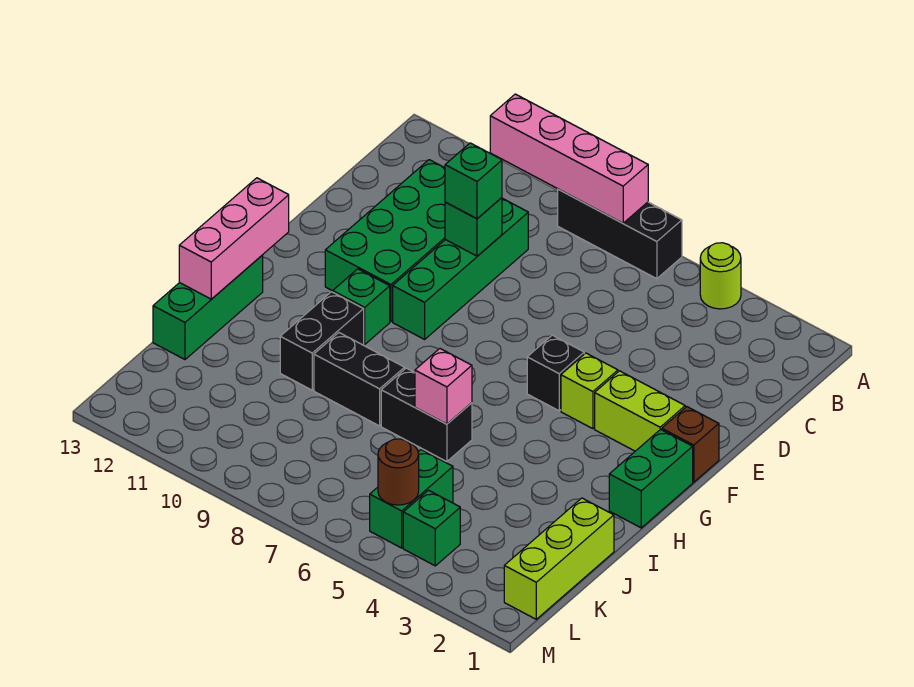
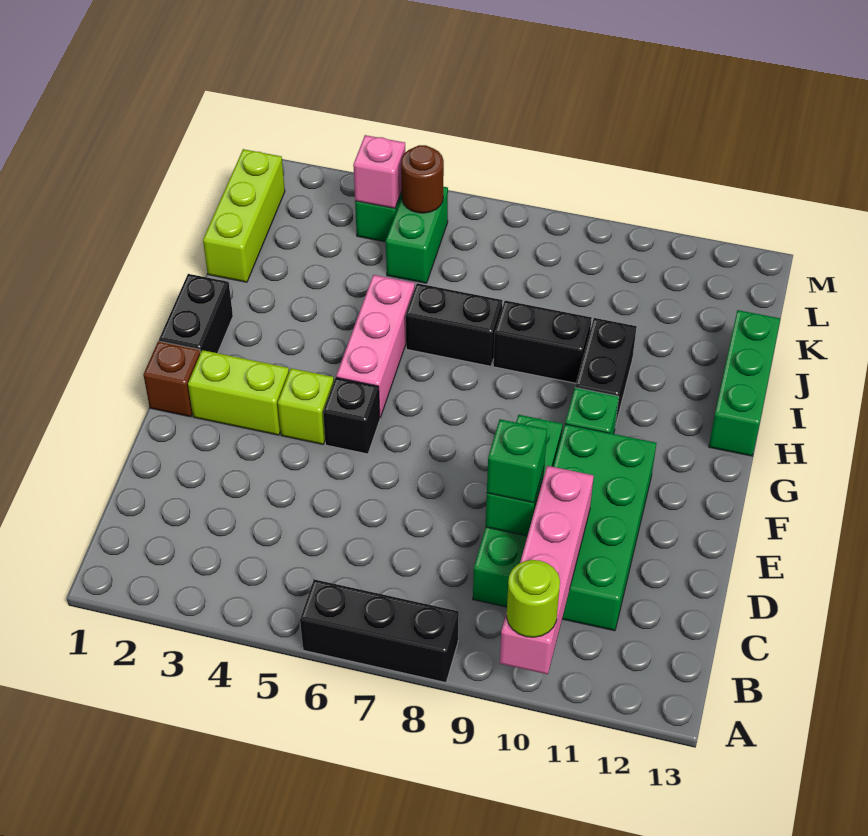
lime 1x1 round brick [700,243,741,309] -> lime 1x1 round brick moved to [506,560,560,637]
pink 1x4 brick [490,94,648,223] -> pink 1x4 brick turned to [500,466,594,674]
green 1x2 brick [609,429,693,528] -> black 1x2 brick [159,274,233,353]
pink 1x3 brick [179,178,289,299] -> pink 1x3 brick moved to [336,275,415,418]
pink 1x1 brick [415,349,472,424] -> pink 1x1 brick moved to [353,135,405,208]

